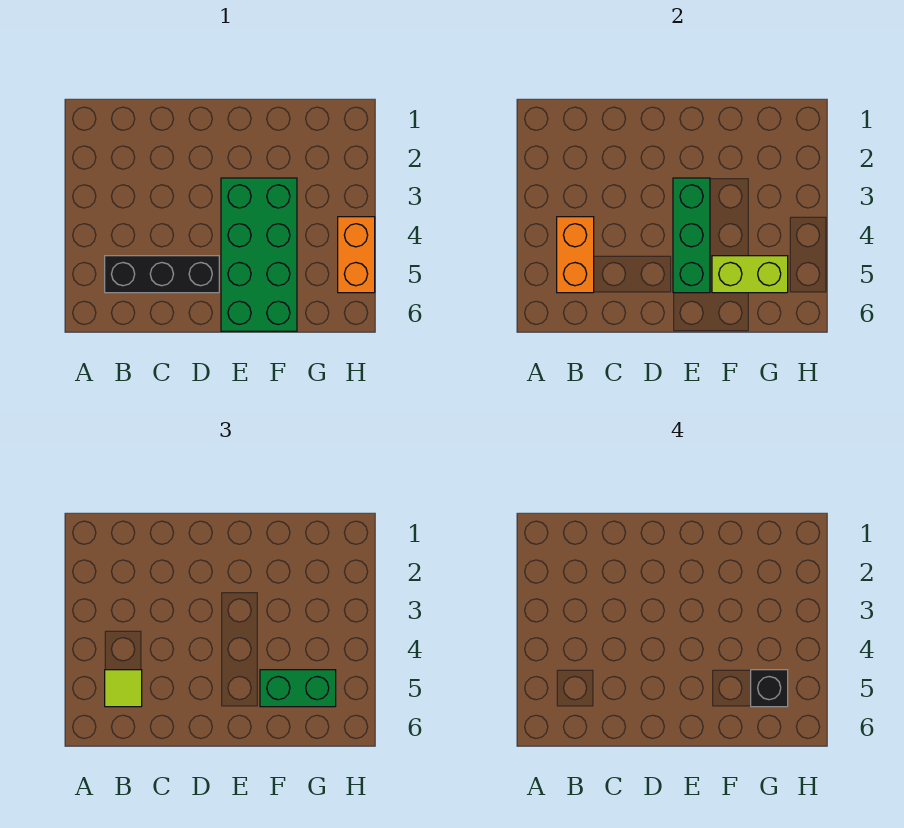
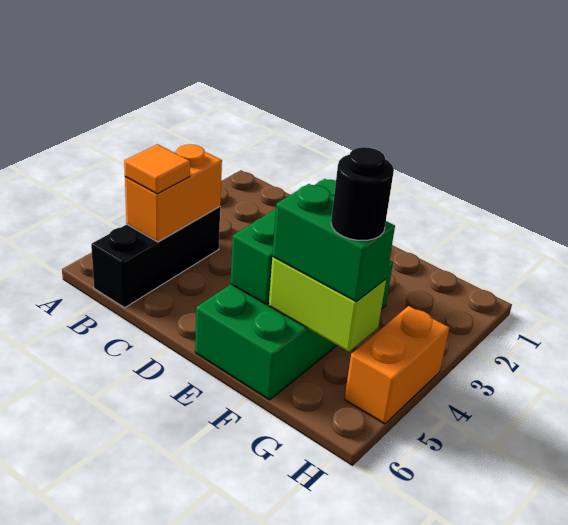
black 1x3 brick [105,256,219,293] -> black 1x3 brick turned to [91,207,220,308]
lime 1x1 tile [105,670,142,707] -> orange 1x1 tile [124,144,190,194]
black 1x1 brick [751,670,788,707] -> black 1x1 round brick [331,147,394,240]

